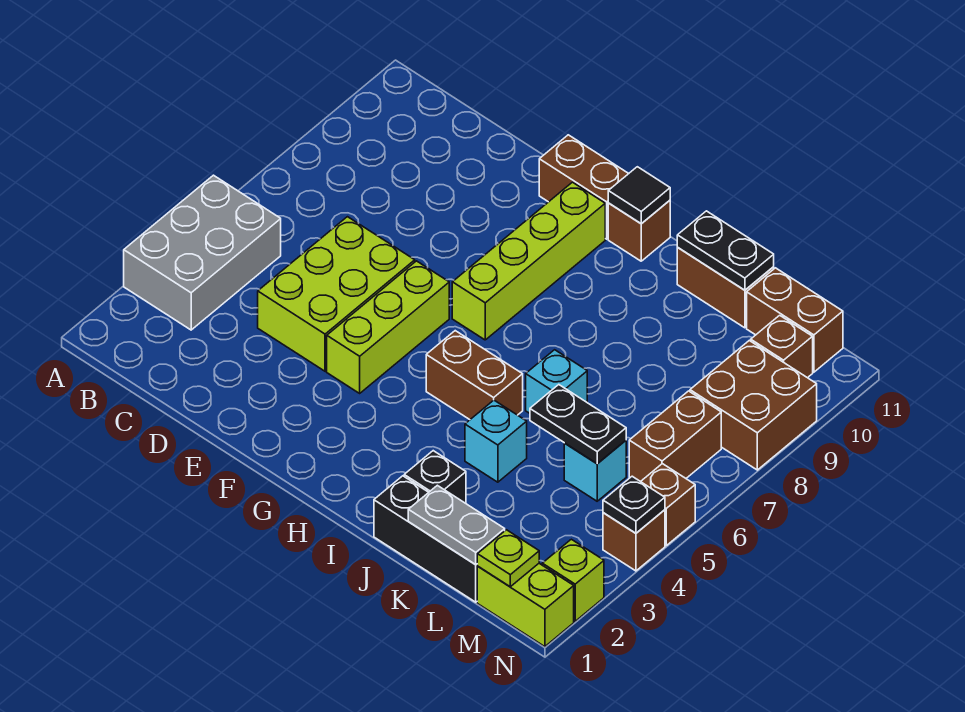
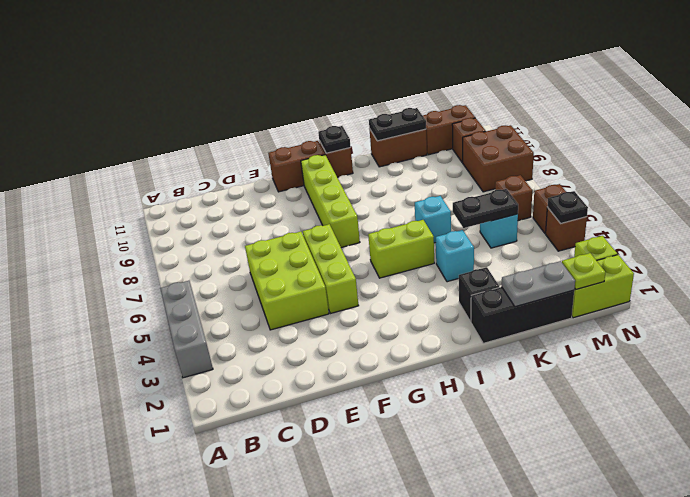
grey 2x3 brick [124,175,281,330] -> grey 1x3 brick [160,281,213,378]
brown 1x2 brick [426,331,523,420] -> lime 1x2 brick [368,220,434,278]
black 1x1 tile [608,167,670,224] -> black 1x1 plate [318,126,351,153]
brown 1x2 brick [629,391,721,482] -> brown 1x1 brick [495,175,532,221]

